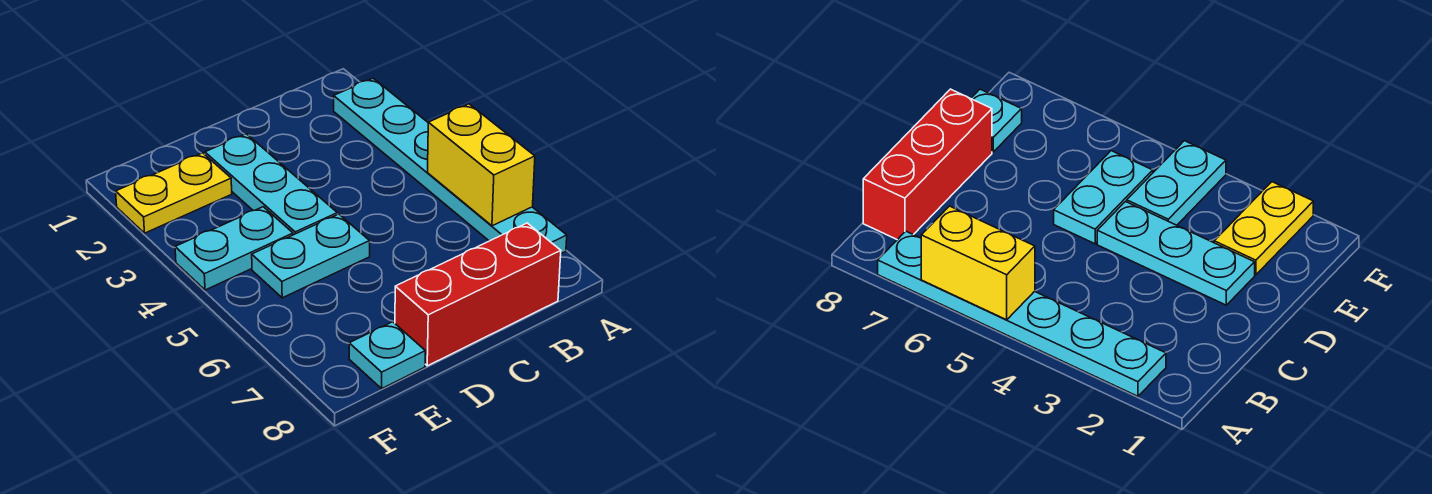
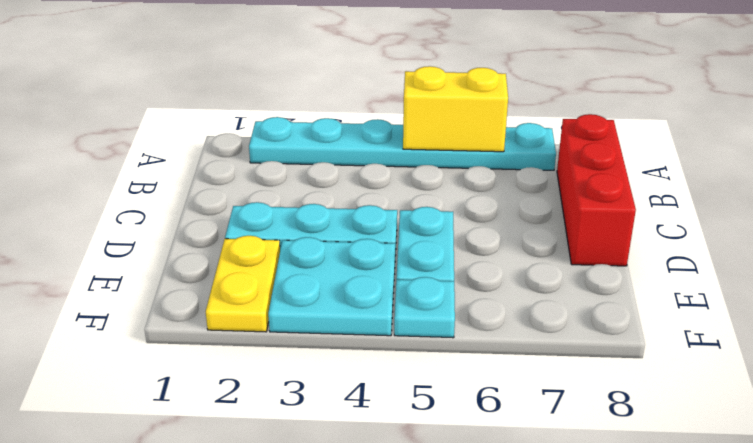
cyan 1x2 plate [175,207,293,290] -> cyan 2x2 plate [268,237,395,336]
cyan 1x1 plate [349,322,425,389] -> cyan 1x1 plate moved to [394,277,455,338]

